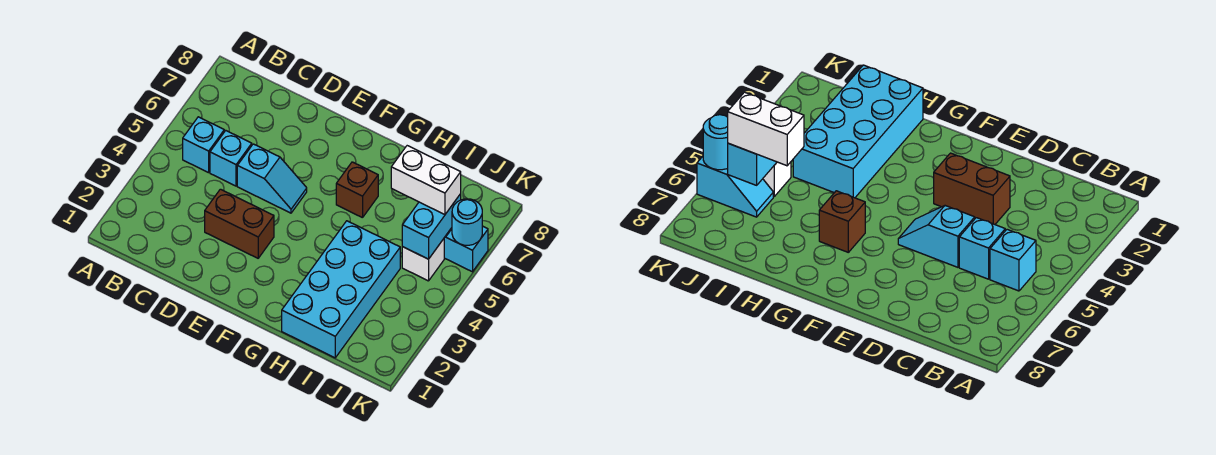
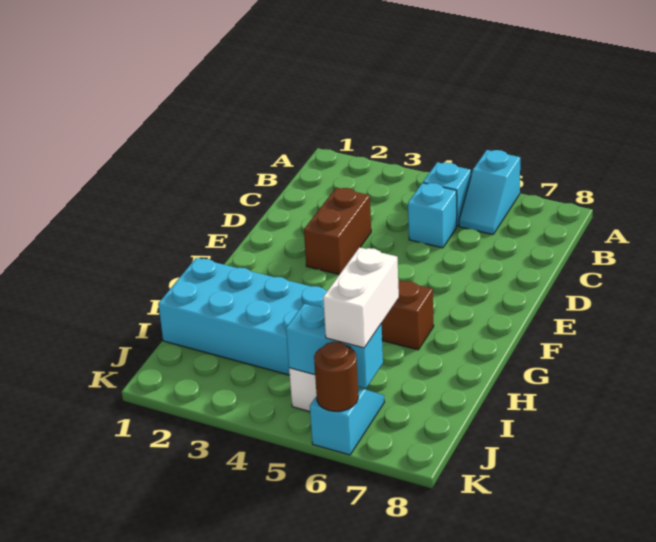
cyan 1x2 slope [237,144,307,213] -> cyan 1x2 slope moved to [459,150,520,235]
cyan 1x1 round brick [452,199,482,245] -> brown 1x1 round brick [314,342,358,411]

